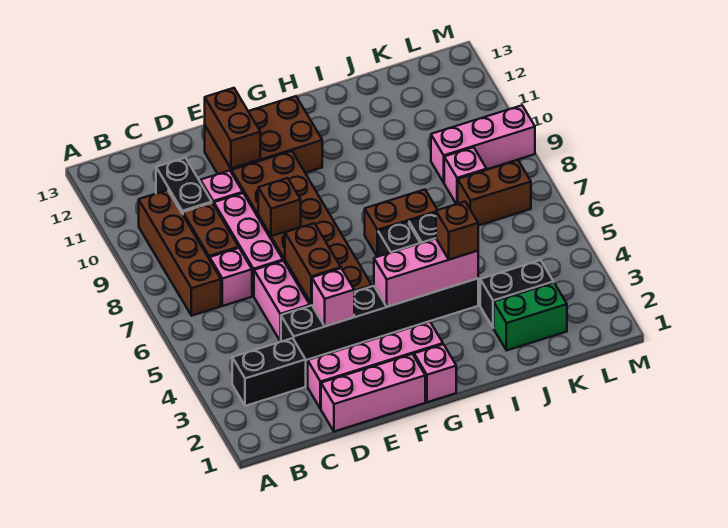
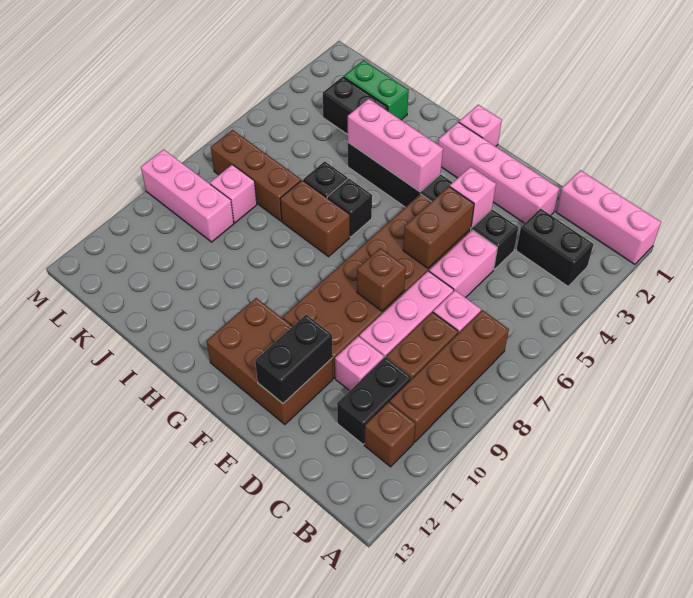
pink 1x3 brick [321,354,425,432] -> pink 1x3 brick moved to [556,170,661,264]
brown 1x2 brick [205,88,260,168] -> black 1x2 brick [255,315,333,403]
brown 1x1 brick [436,202,478,260] -> brown 1x1 brick moved to [364,402,416,467]
brown 1x2 brick [458,160,531,226] -> brown 1x3 brick [211,130,301,221]

